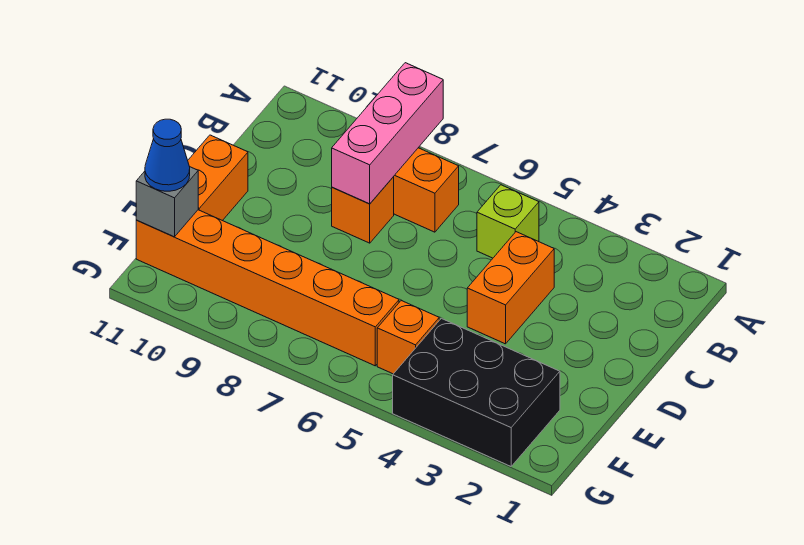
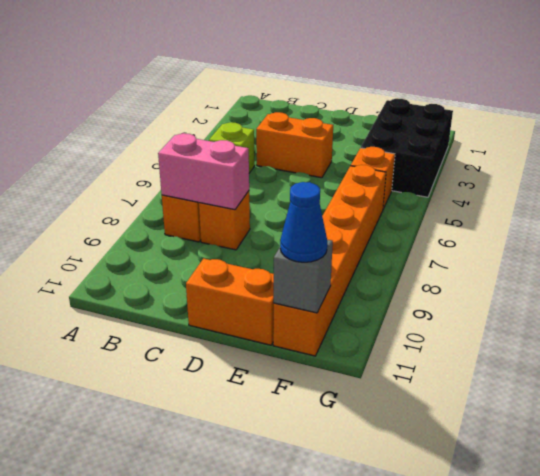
pink 1x3 brick [332,63,443,204] -> pink 1x2 brick [158,133,249,210]

